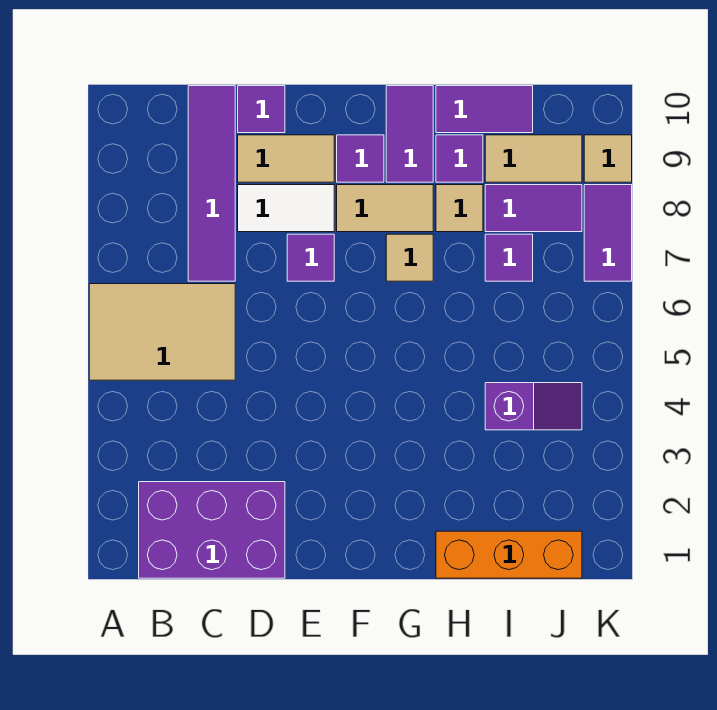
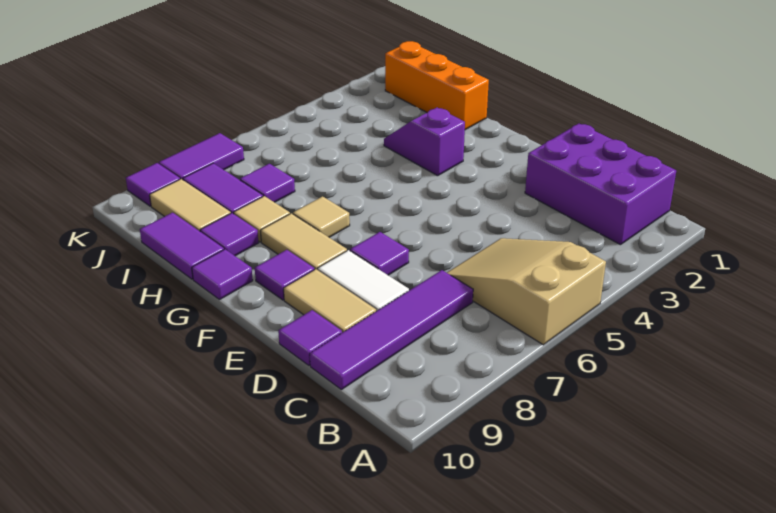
tan 2x3 tile [89,284,235,380] -> tan 2x3 slope [447,238,606,345]
purple 1x2 tile [386,86,433,182] -> purple 1x1 tile [192,249,253,300]
purple 1x2 slope [485,383,582,430] -> purple 1x2 slope moved to [384,108,465,176]
tan 1x1 tile [584,135,632,182] -> purple 1x1 tile [126,163,180,206]

